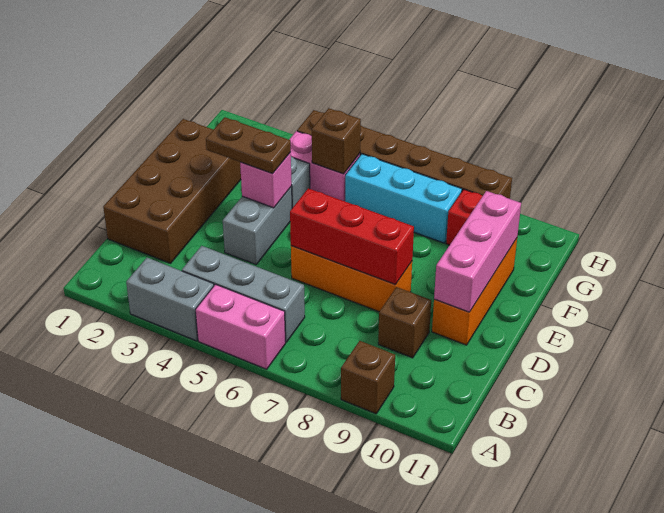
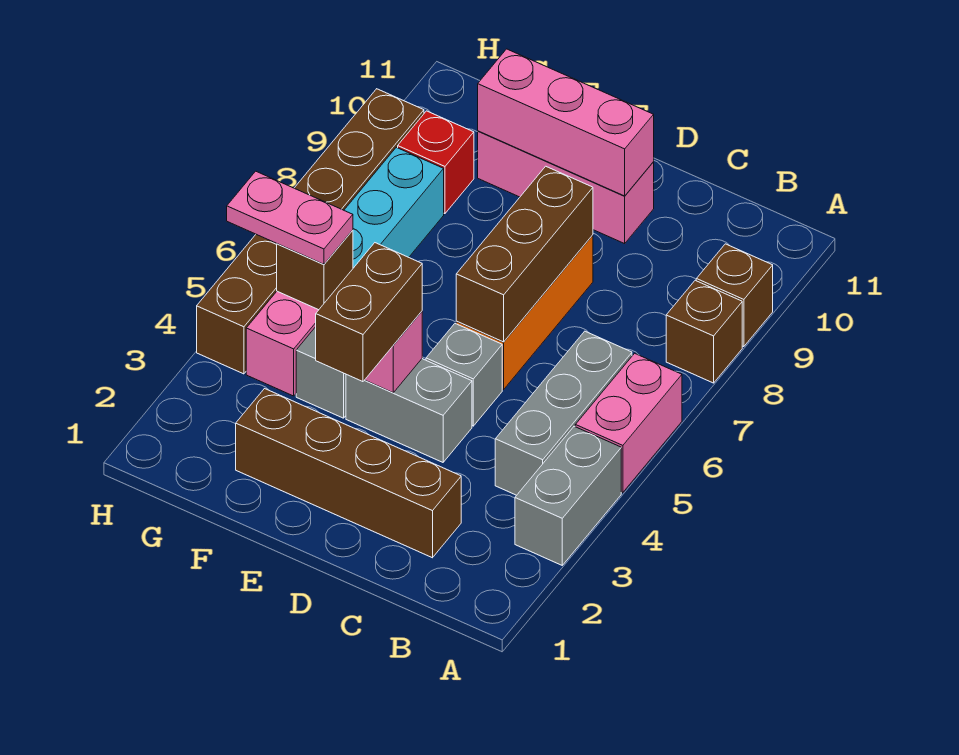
brown 2x4 brick [103,119,241,263] -> brown 1x4 brick [236,389,461,558]
brown 1x1 brick [378,287,431,358] -> brown 1x1 brick moved to [666,280,742,383]
none -> grey 1x1 brick [426,324,502,426]
red 1x3 brick [290,188,414,285] -> brown 1x3 brick [456,166,593,342]
orange 1x3 brick [432,238,517,345] -> pink 1x3 brick [478,131,654,244]
brown 1x2 plate [206,117,291,173] -> brown 1x2 brick [316,243,422,382]
none -> pink 1x2 plate [227,171,353,264]

